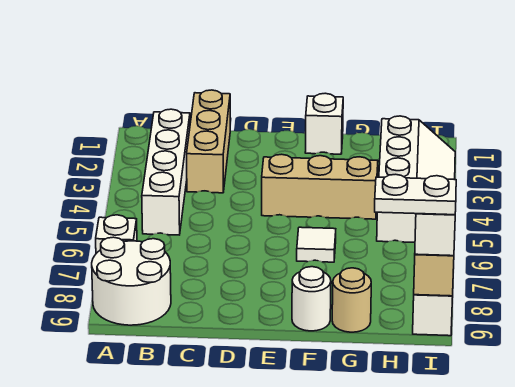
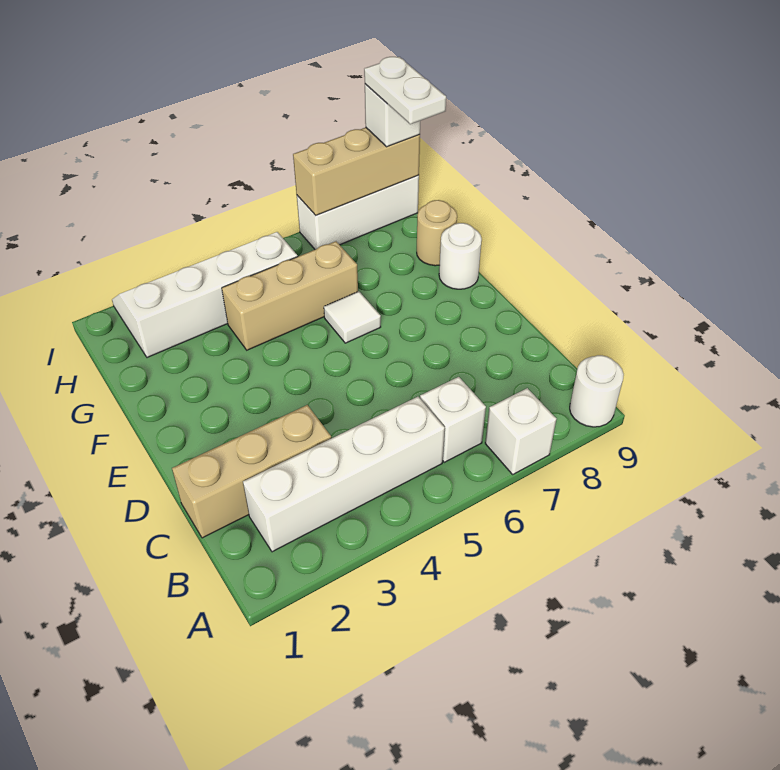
white 2x2 round brick [92,237,171,325] -> white 1x1 round brick [570,355,624,427]
tan 1x3 brick [262,154,378,219] -> tan 1x3 brick turned to [222,241,358,350]
white 1x1 brick [305,93,343,154] -> white 1x1 brick moved to [420,377,486,462]

